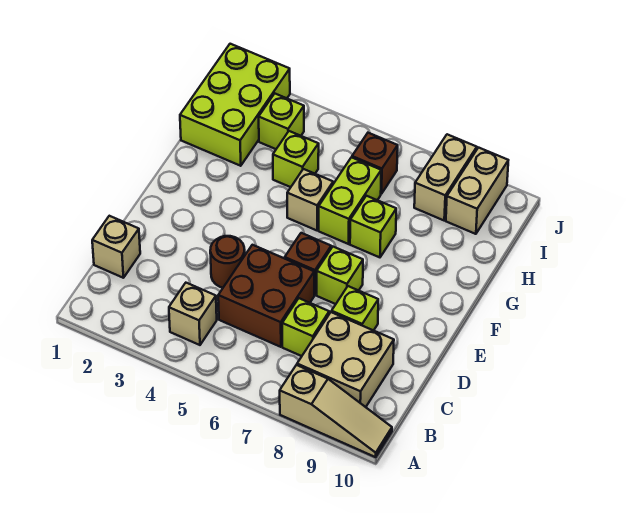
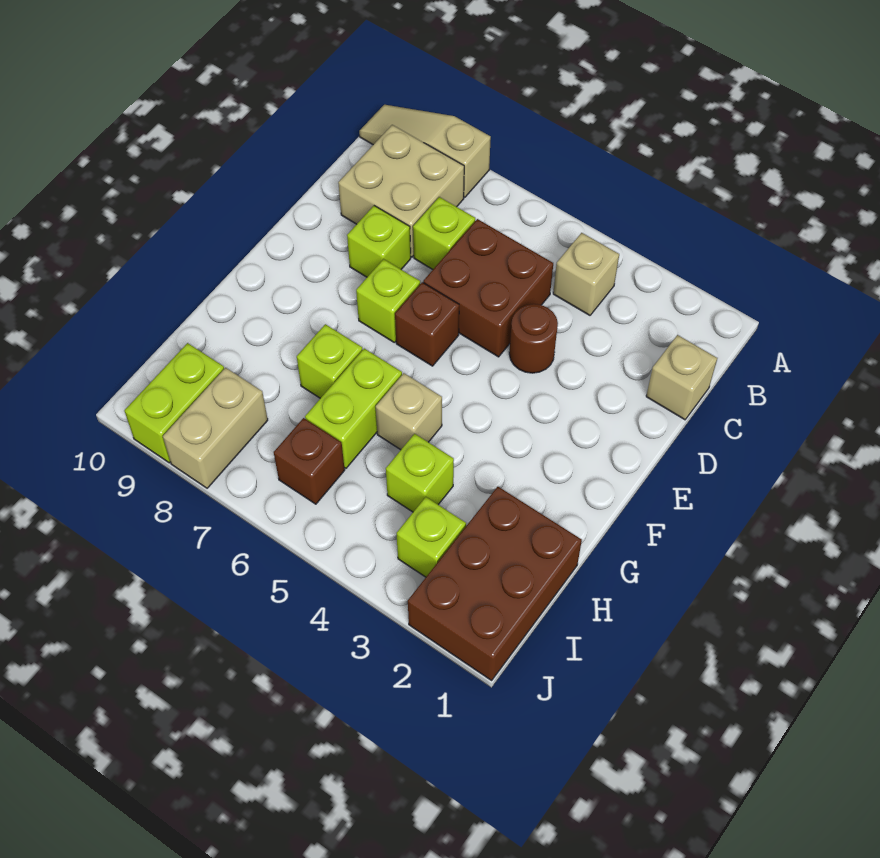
lime 2x3 brick [180,44,290,166] -> brown 2x3 brick [408,487,582,680]
tan 1x2 brick [446,148,508,234] -> lime 1x2 brick [124,343,224,463]

